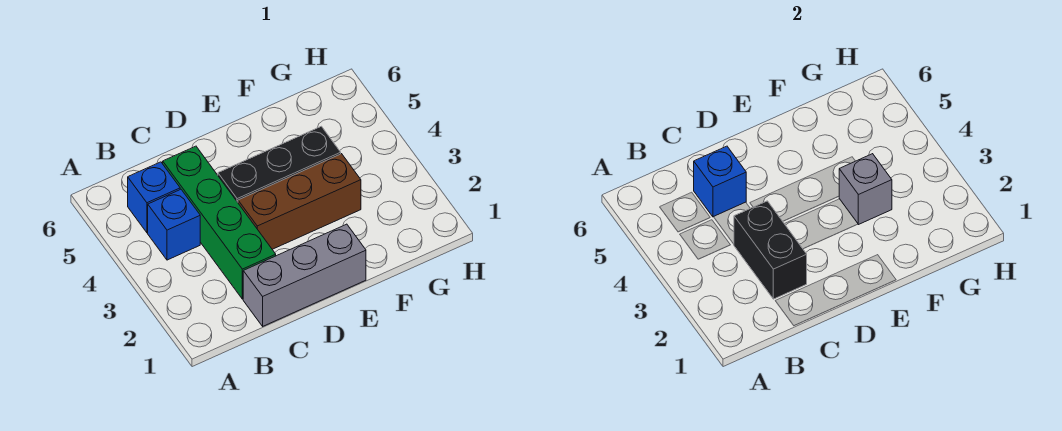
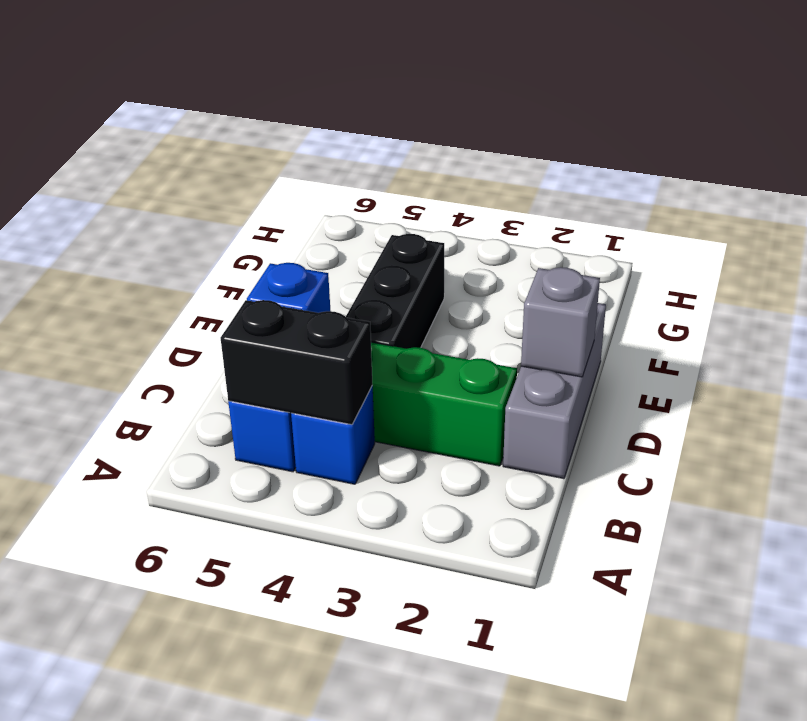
black 1x2 brick [734,201,807,299] -> black 1x2 brick moved to [221,300,372,425]
brown 1x3 brick [238,154,361,249] -> none
grey 1x1 brick [839,154,892,225] -> grey 1x1 brick moved to [521,267,600,377]

